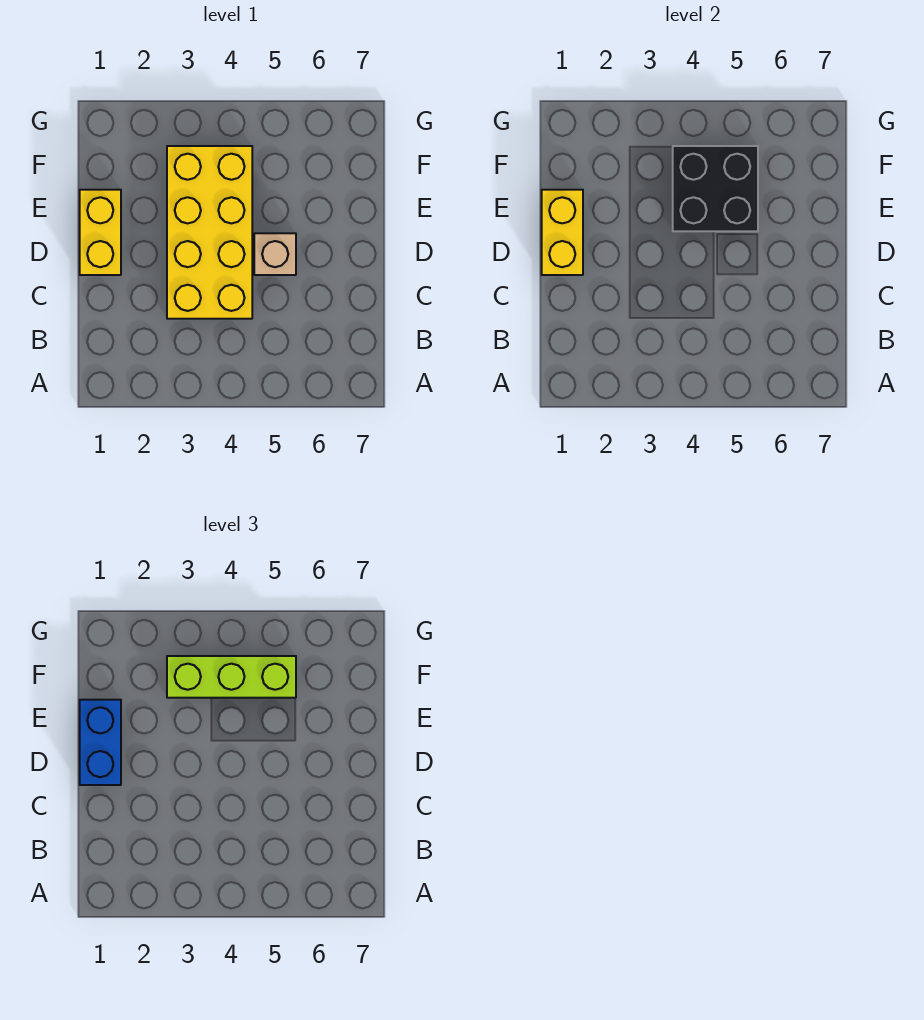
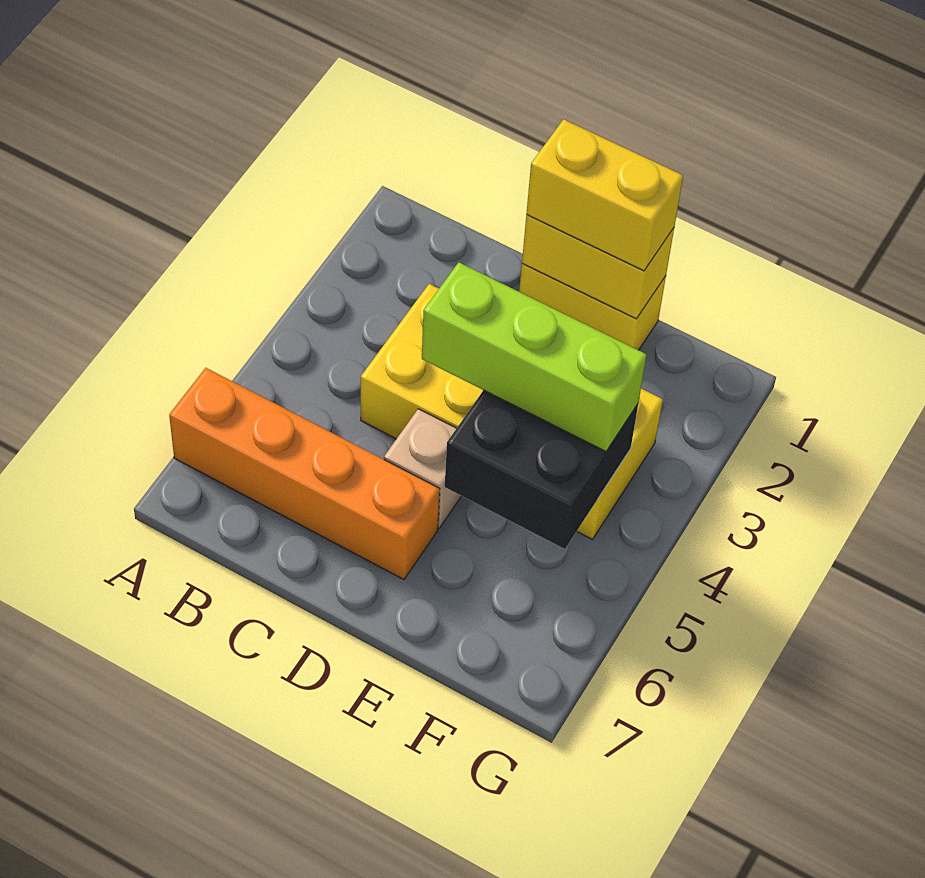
none -> orange 1x4 brick [169,368,440,580]
blue 1x2 brick [80,700,121,785] -> yellow 1x2 brick [526,119,683,271]
lime 1x3 brick [167,656,296,698] -> lime 1x3 brick turned to [422,262,647,451]

